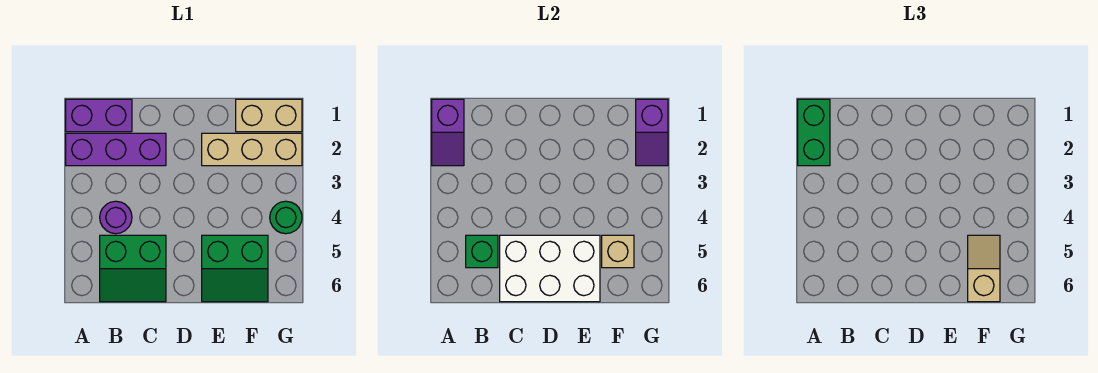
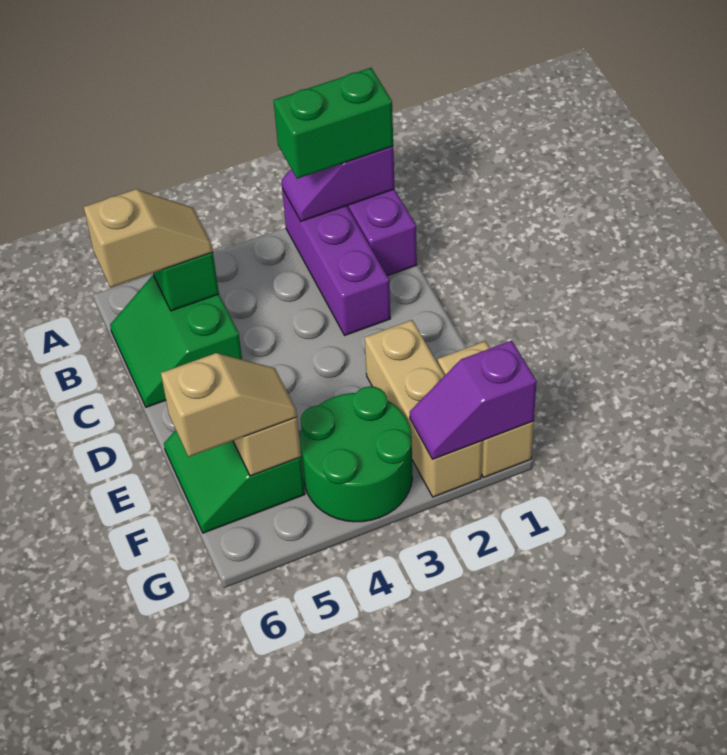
purple 1x1 round brick [100,201,132,234] -> none
none -> tan 1x2 slope [84,189,213,287]
white 2x3 brick [500,235,600,302] -> none
green 1x1 round brick [270,201,302,234] -> green 2x2 round brick [300,386,412,522]

